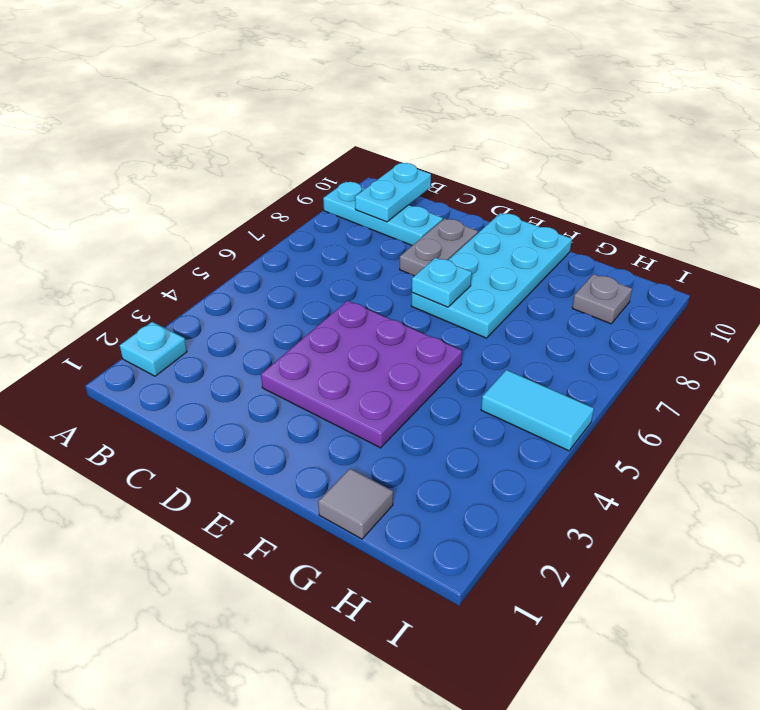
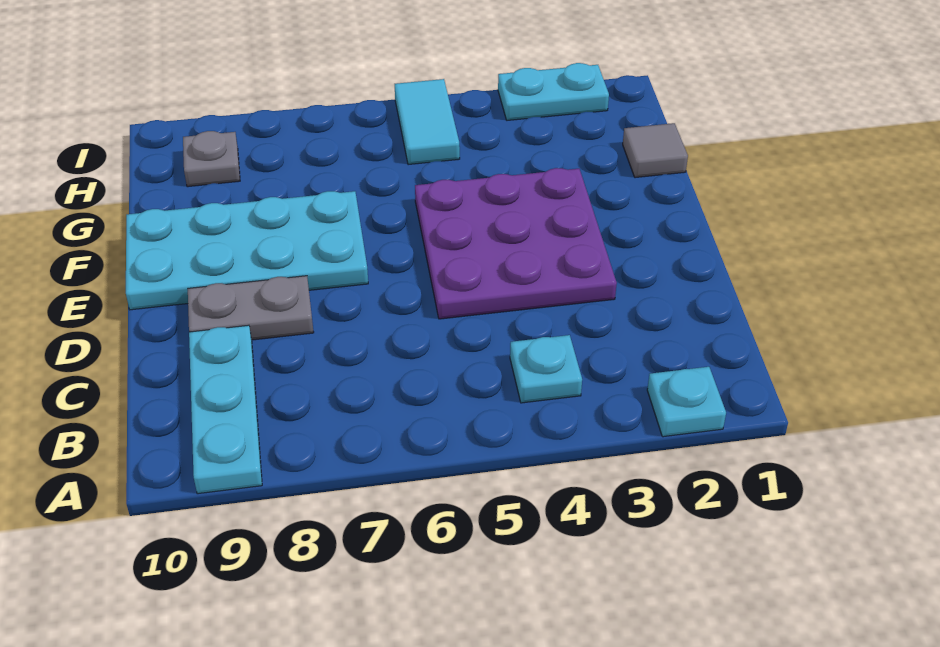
cyan 1x2 plate [355,163,431,222] -> cyan 1x2 plate moved to [498,63,609,120]
cyan 1x1 plate [412,258,472,307] -> cyan 1x1 plate moved to [510,335,582,403]

